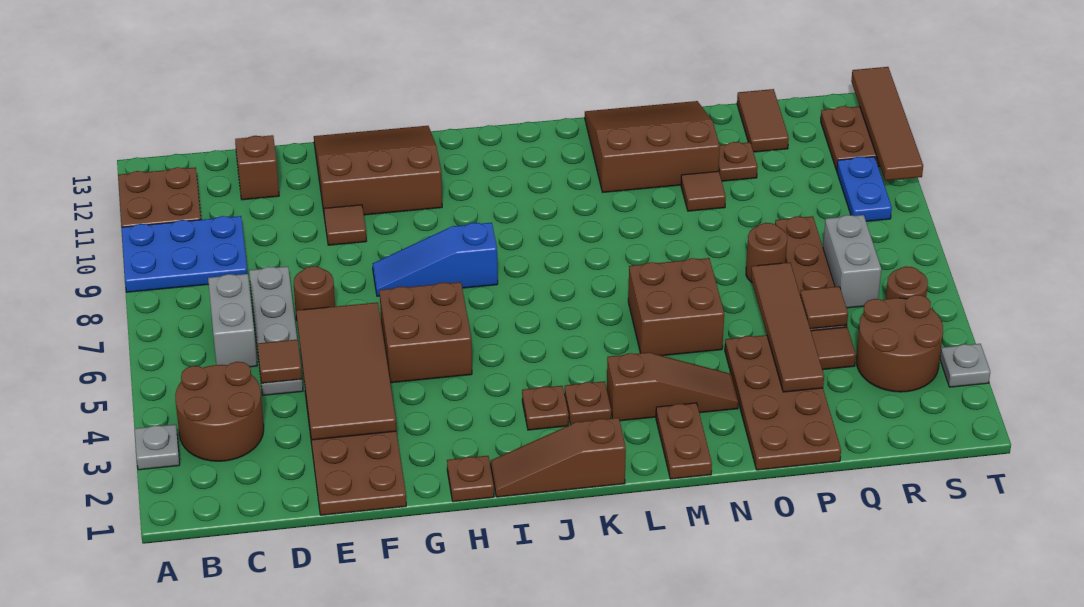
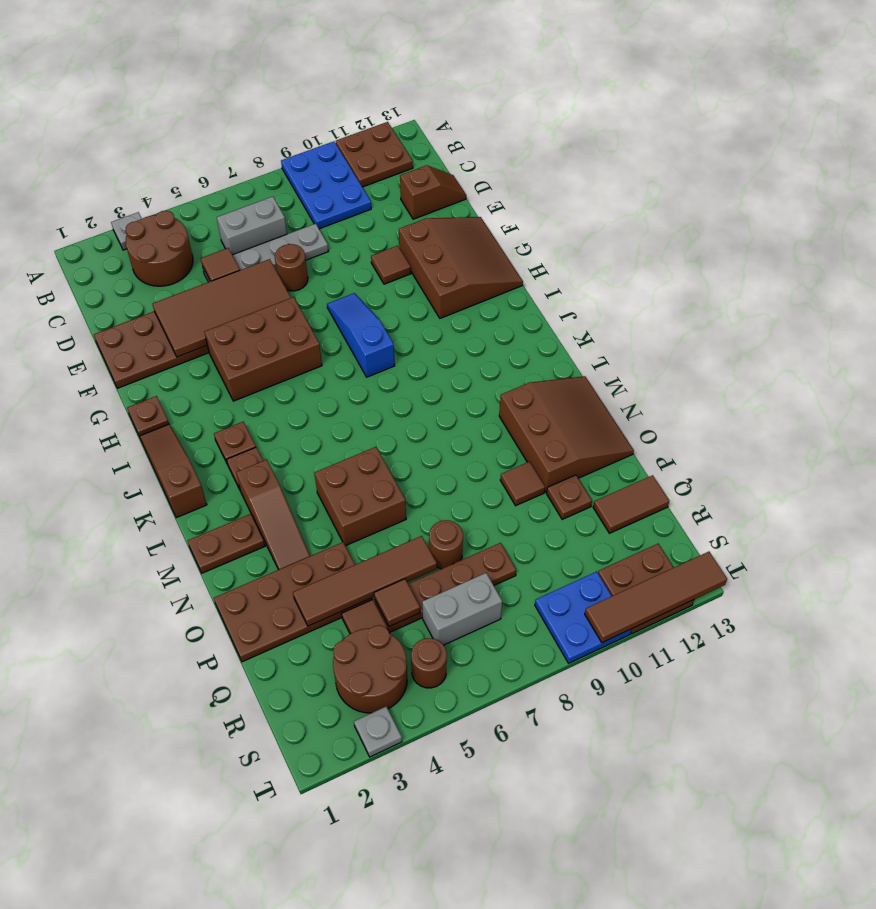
brown 2x2 brick [380,282,472,383] -> brown 2x3 brick [205,297,322,401]
blue 1x2 plate [837,157,892,221] -> blue 2x2 plate [535,572,632,663]

